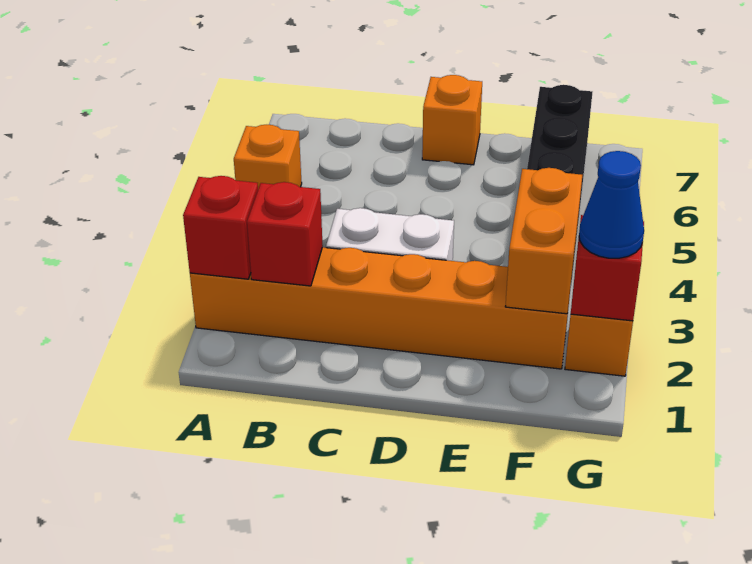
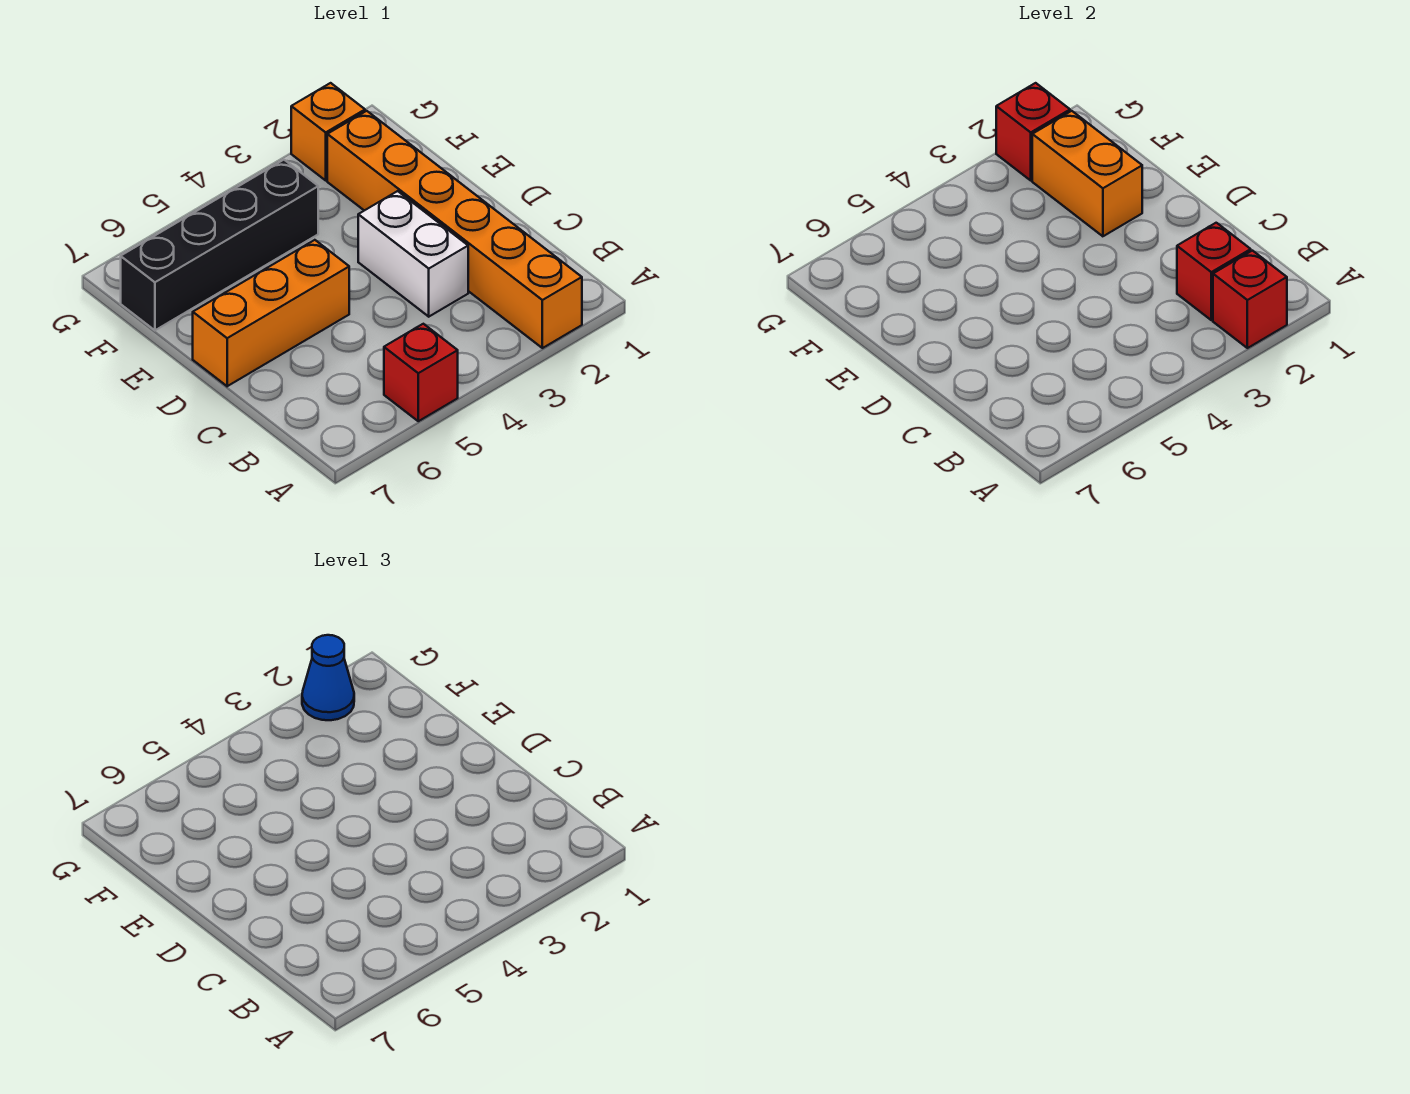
orange 1x1 brick [234,125,302,189] -> red 1x1 brick [384,324,458,421]
orange 1x1 brick [422,75,482,165] -> orange 1x3 brick [193,240,349,386]
orange 1x2 brick [505,168,582,314] -> orange 1x2 brick turned to [1032,111,1142,236]

